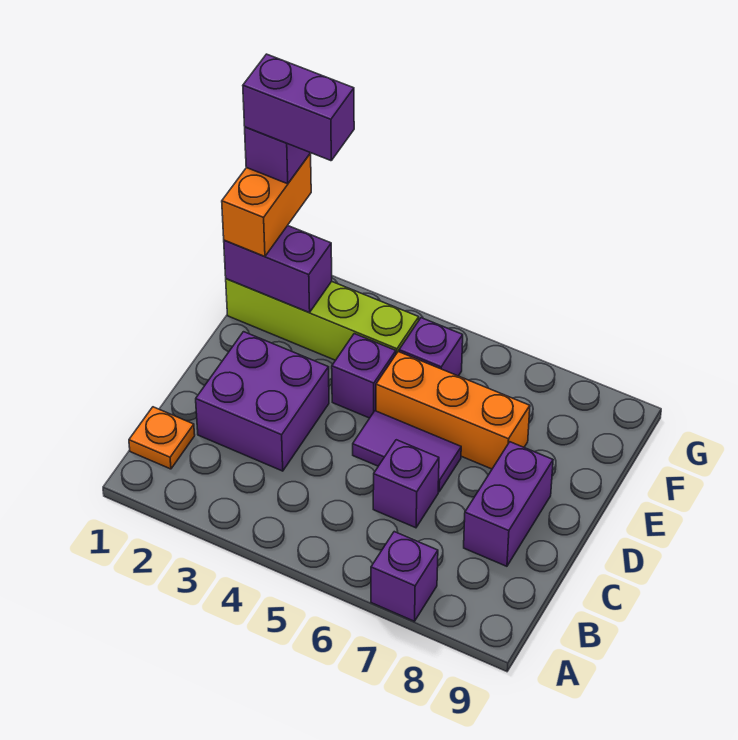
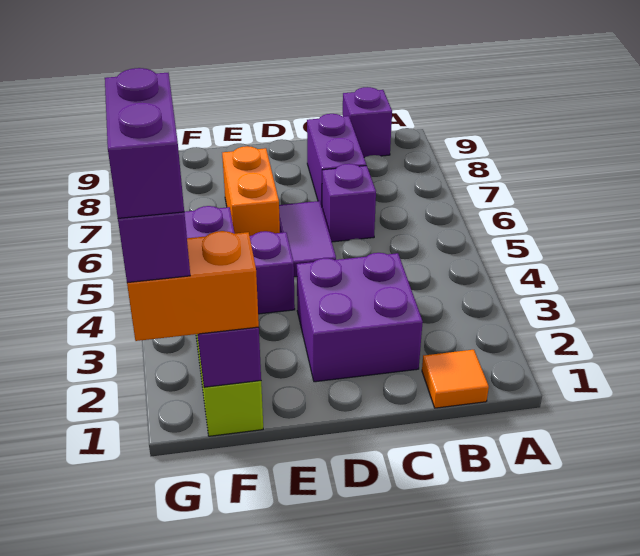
purple 1x1 brick [371,532,438,621] -> purple 1x1 brick moved to [343,87,392,158]
orange 1x1 plate [129,407,195,469] -> orange 1x1 tile [422,350,489,408]
purple 1x2 brick [464,442,553,566] -> purple 1x2 brick turned to [307,114,366,206]
orange 1x3 brick [376,352,530,469] -> orange 1x2 brick [222,146,280,236]

